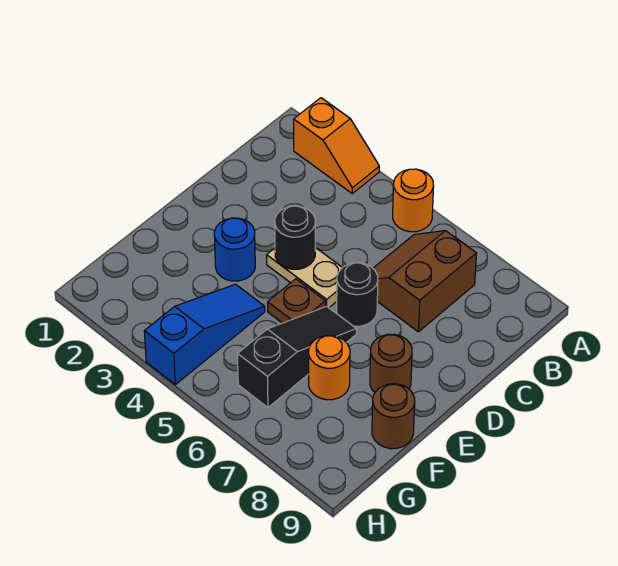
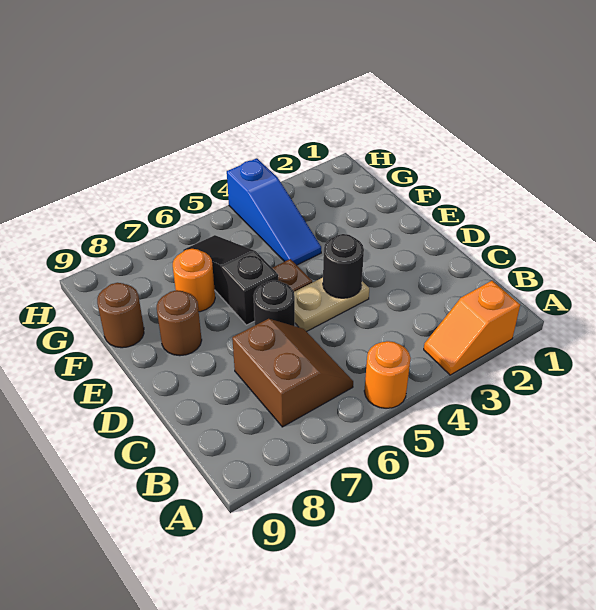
blue 1x1 round brick [214,218,255,281] -> none
black 1x3 slope [238,306,356,407] -> black 1x3 slope turned to [183,235,278,325]

